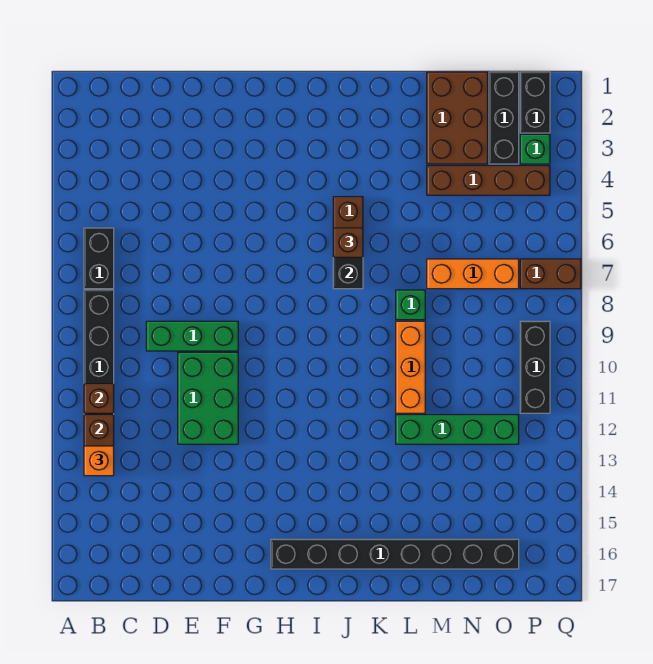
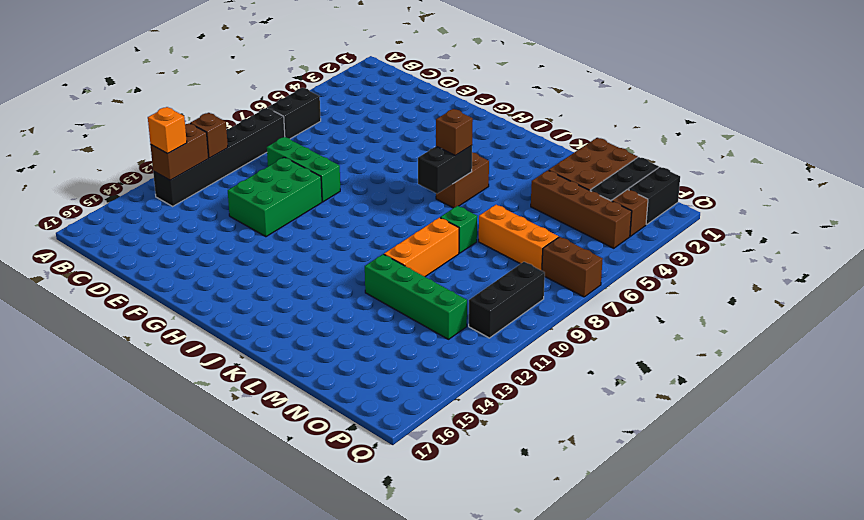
black 1x8 brick [271,539,519,569] -> none
green 1x1 brick [520,134,550,164] -> brown 1x1 brick [612,189,648,236]

